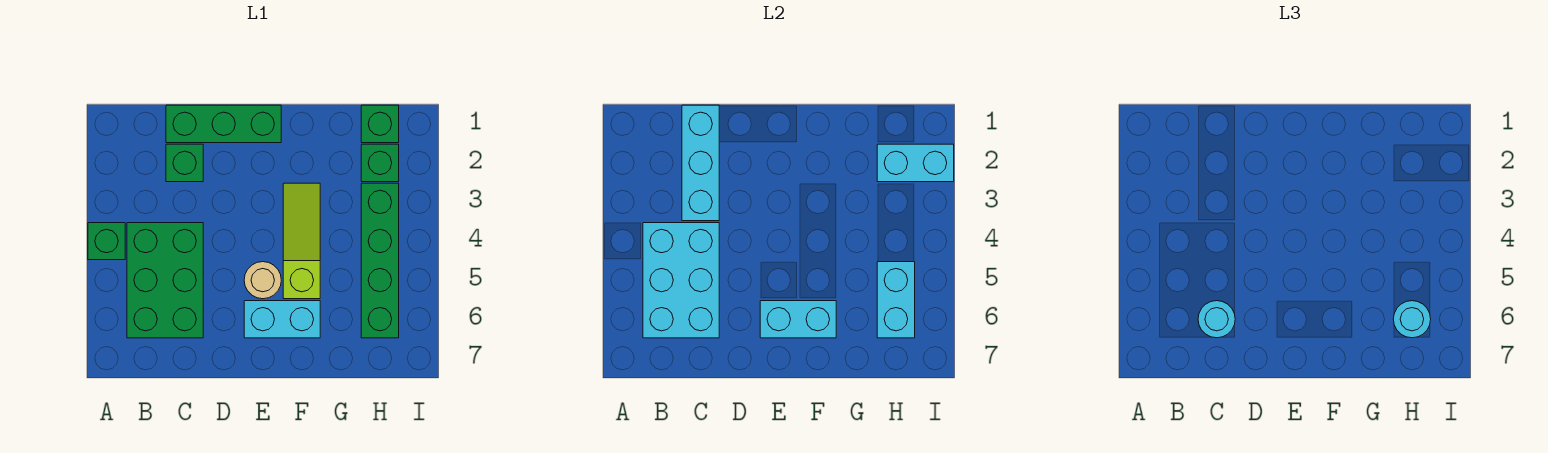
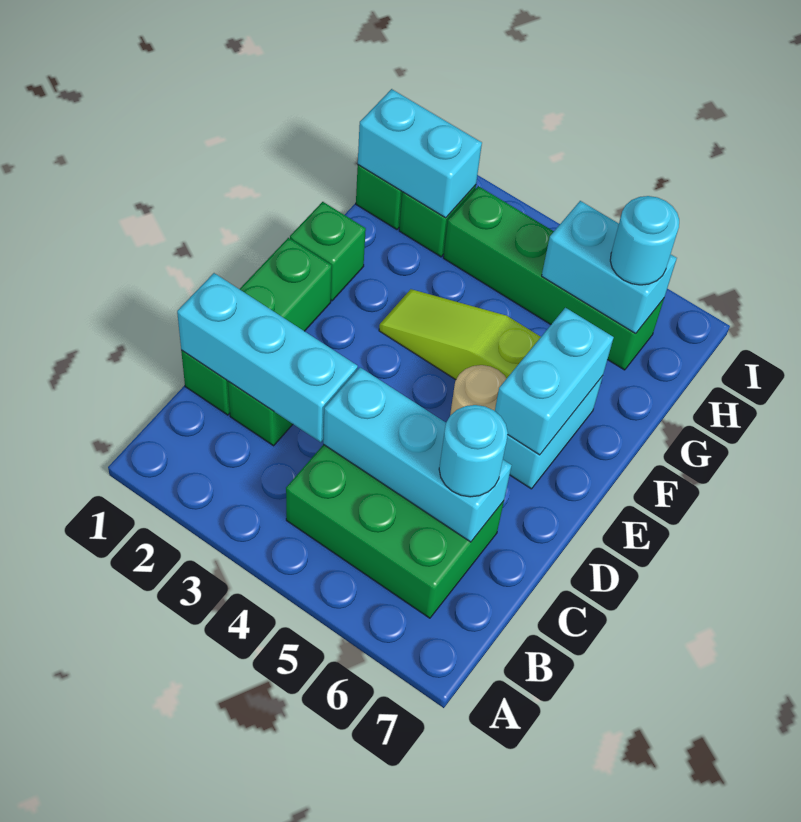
green 1x1 brick [88,223,125,260] -> green 1x1 brick moved to [290,202,366,301]
cyan 2x3 brick [643,223,719,338] -> cyan 1x3 brick [323,367,512,542]
cyan 1x2 brick [877,144,954,182] -> cyan 1x2 brick turned to [358,89,482,218]

